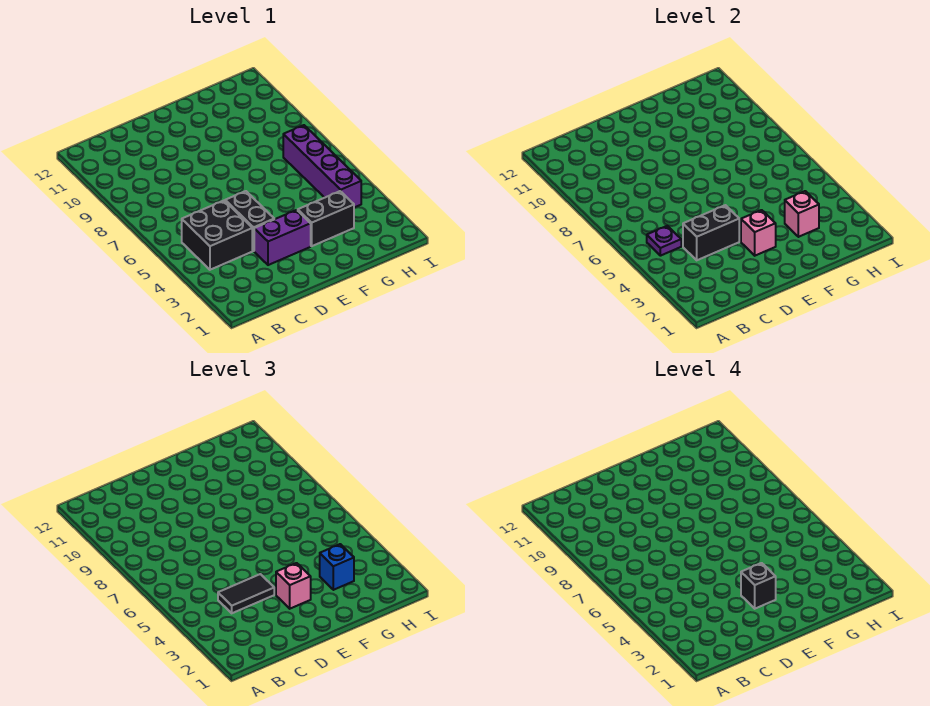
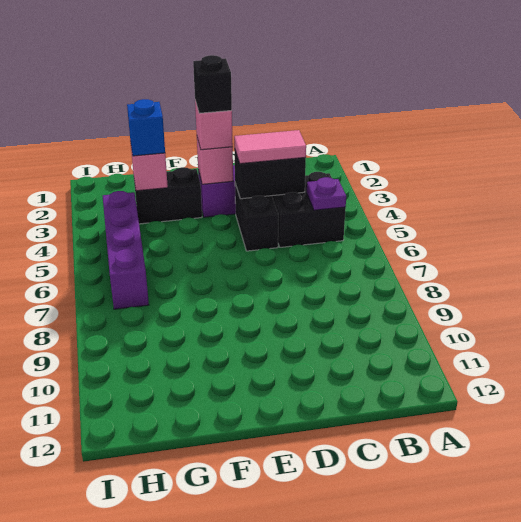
black 1x2 tile [218,574,274,613] -> pink 1x2 tile [234,130,306,164]

